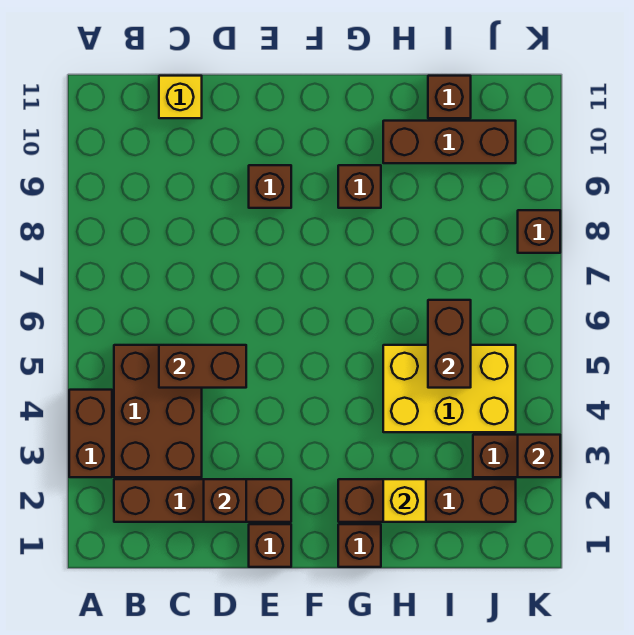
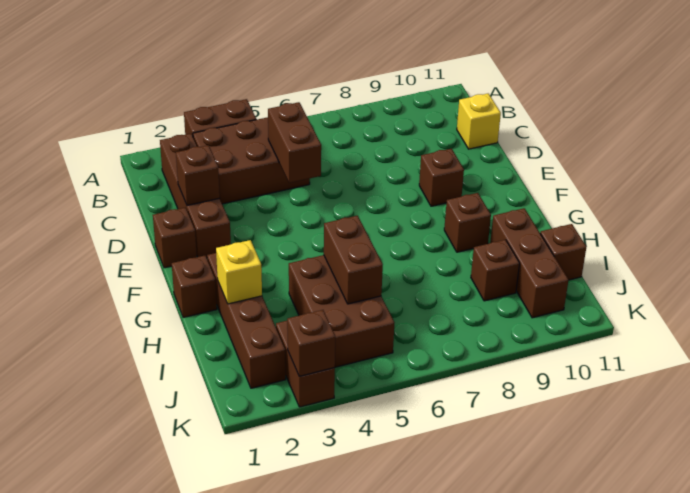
yellow 2x3 brick [383,345,516,432] -> brown 2x3 brick [289,255,394,367]
brown 1x2 brick [428,300,471,388] -> brown 1x2 brick turned to [324,216,383,304]
brown 1x1 brick [518,210,560,253] -> brown 1x1 brick moved to [471,240,520,301]

